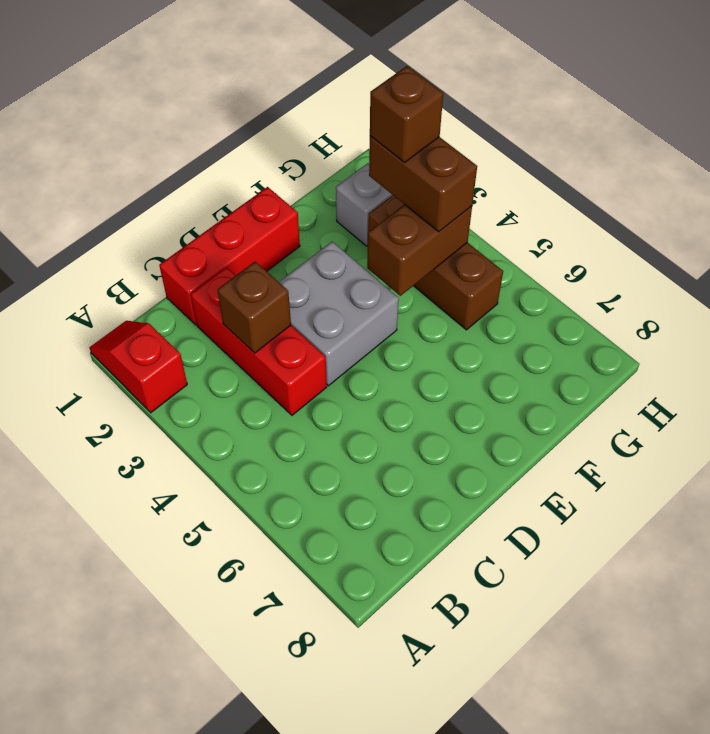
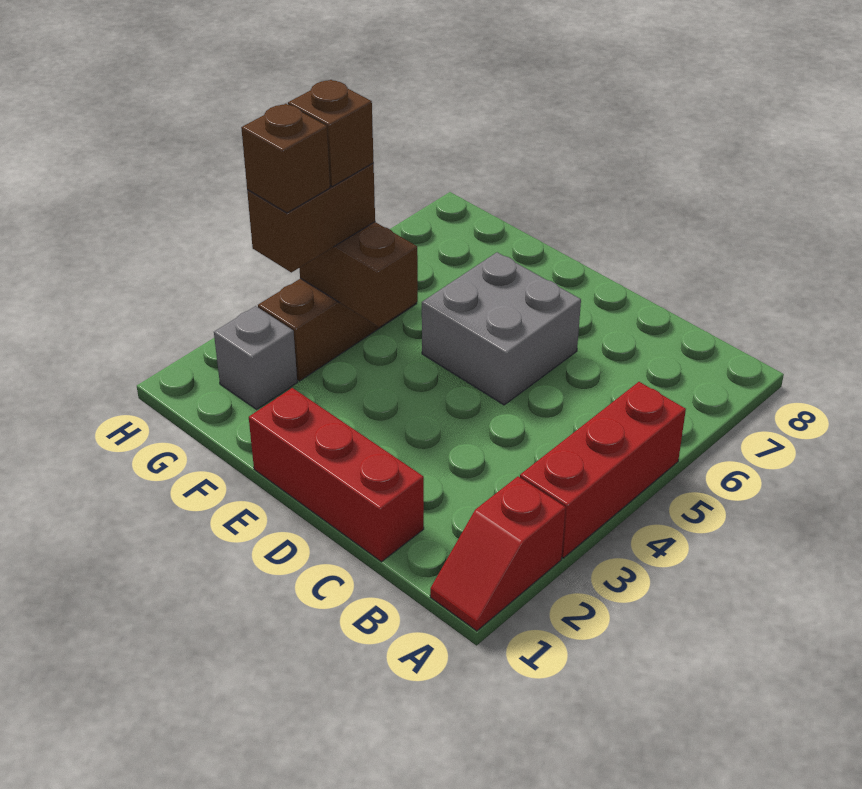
red 1x3 brick [191,267,327,415] -> red 1x3 brick moved to [520,382,686,558]
brown 1x1 brick [218,262,291,353] -> brown 1x1 brick moved to [288,80,374,187]
grey 2x2 brick [279,242,399,386] -> grey 2x2 brick moved to [422,252,581,405]

